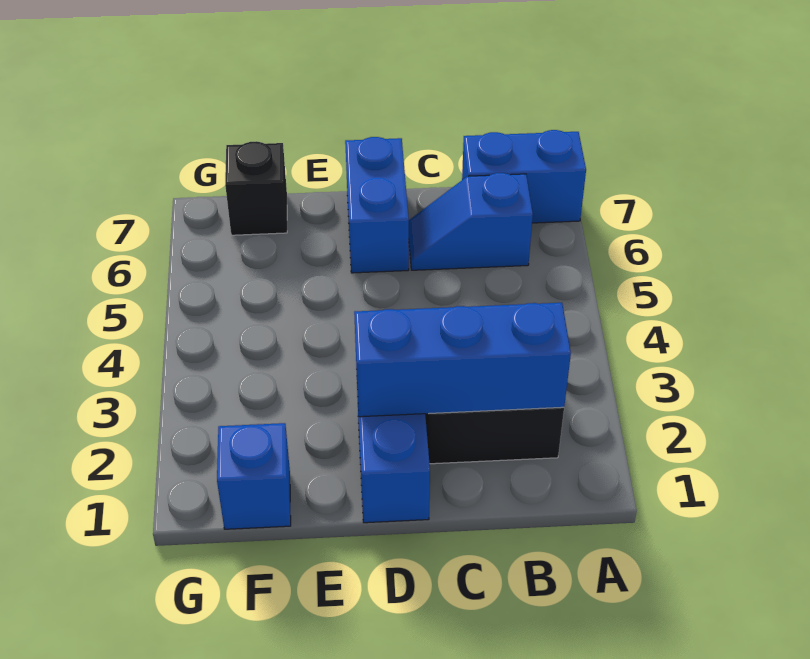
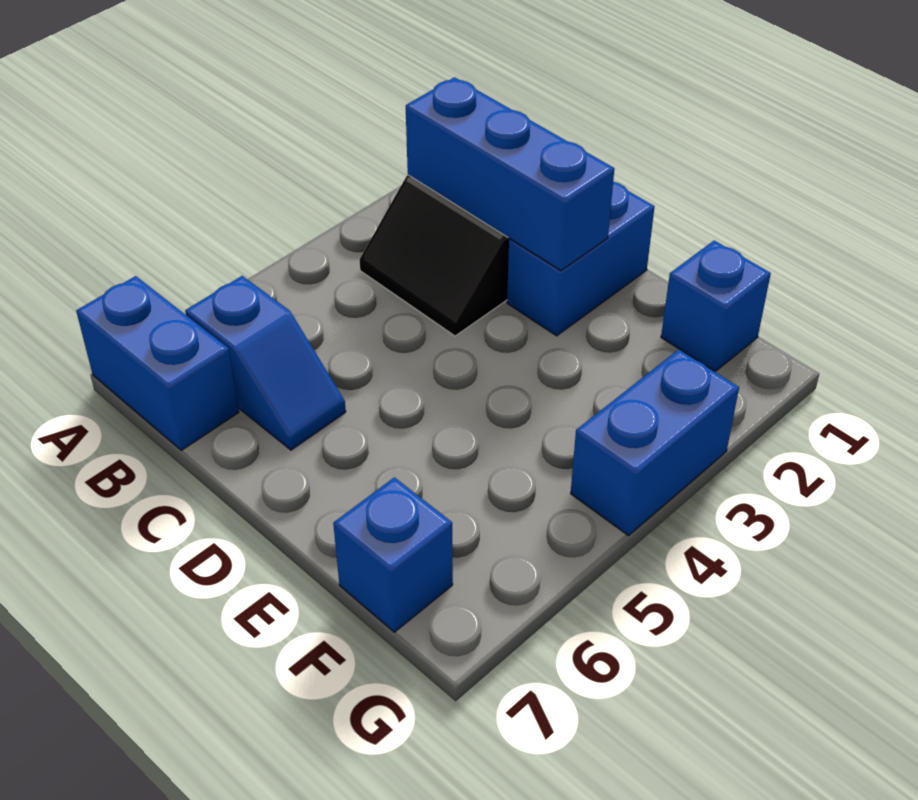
blue 1x2 brick [345,137,409,273] -> blue 1x2 brick moved to [571,349,739,536]
black 1x1 brick [225,141,287,235] -> blue 1x1 brick [333,477,453,632]

